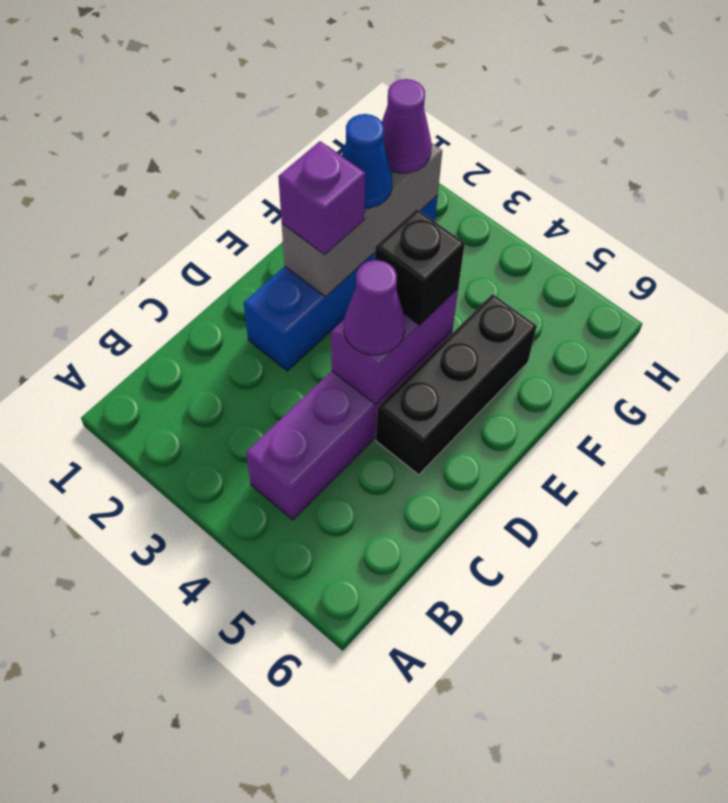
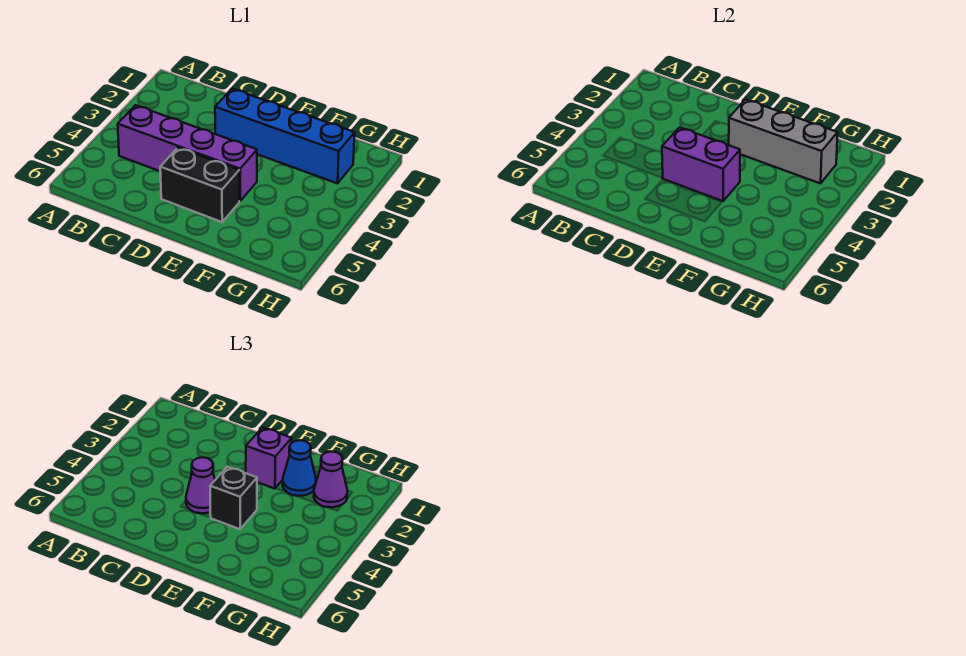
black 1x3 brick [376,294,537,475] -> black 1x2 brick [160,147,239,222]

